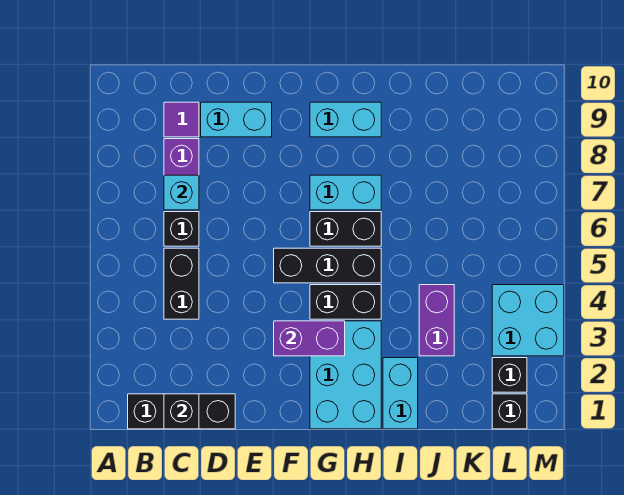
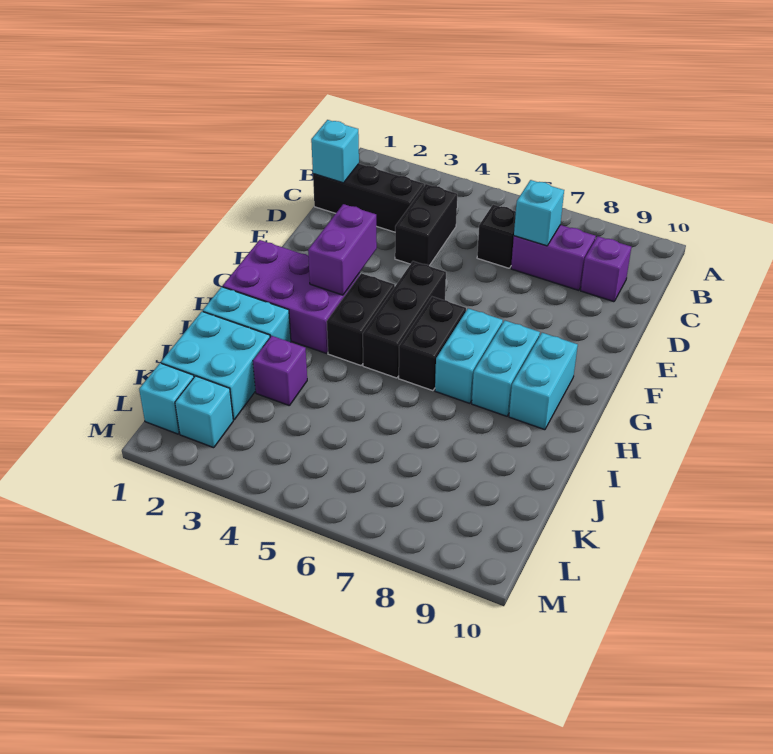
black 1x3 brick [128,394,235,429] -> black 1x3 brick turned to [313,164,424,232]
black 1x1 brick [164,394,199,429] -> cyan 1x1 brick [311,120,359,183]
black 1x2 brick [164,248,199,319] -> black 1x2 brick turned to [395,184,457,266]
purple 1x1 tile [164,102,199,137] -> purple 1x1 brick [581,236,631,302]
cyan 1x2 brick [201,102,272,137] -> cyan 1x2 brick moved to [472,321,540,416]
cyan 2x3 brick [310,321,381,429] -> purple 2x3 brick [223,240,360,353]
purple 1x2 brick [419,285,454,356] -> purple 1x1 brick [253,336,307,405]
black 1x1 brick [492,394,527,429] -> cyan 1x1 brick [139,363,194,434]
black 1x1 brick [492,358,527,392] -> cyan 1x1 brick [175,376,233,448]
cyan 2x2 brick [492,285,564,356] -> cyan 2x2 brick moved to [161,312,270,420]

